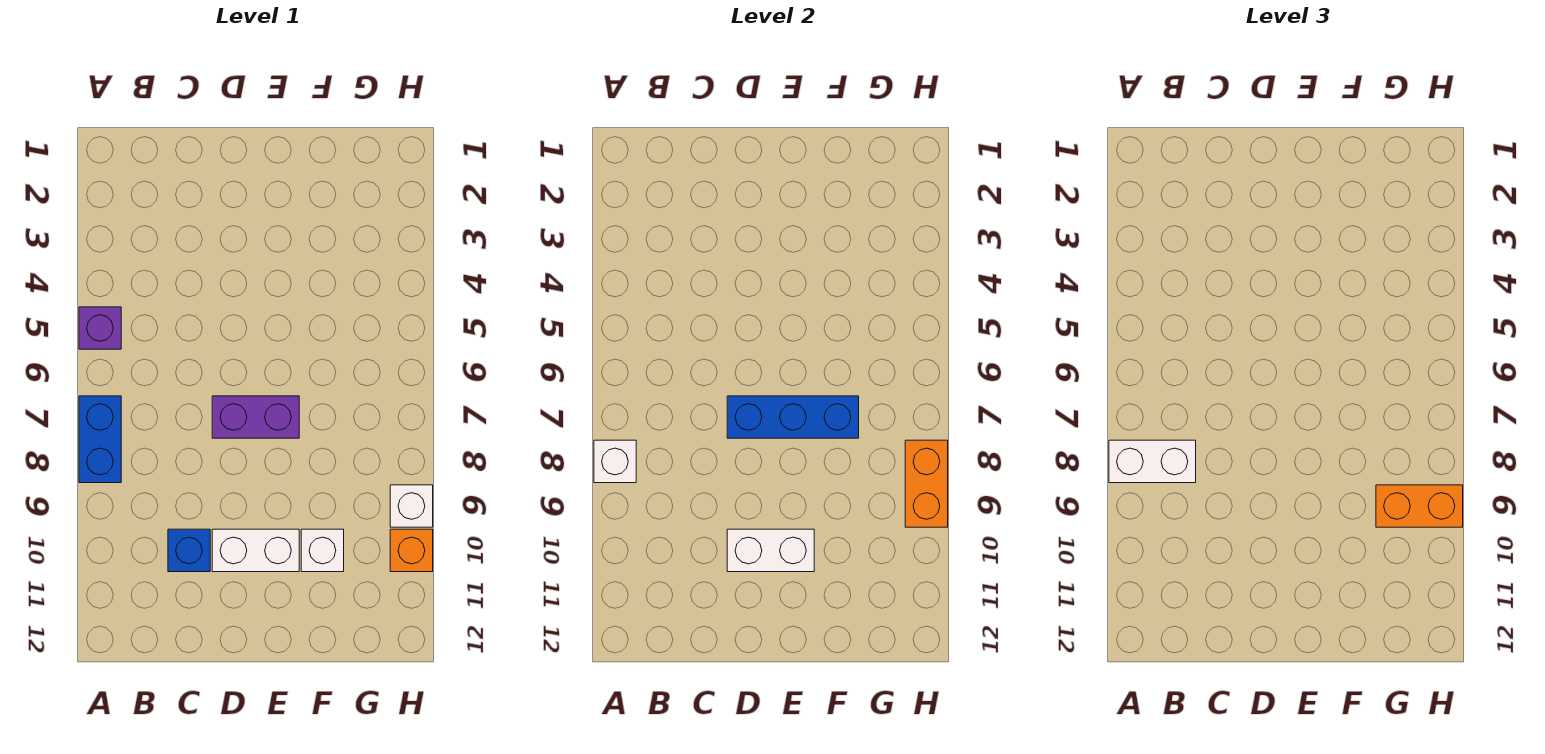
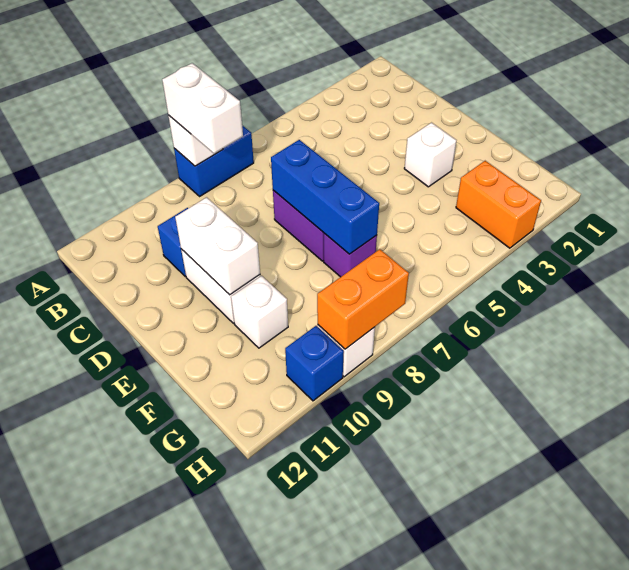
purple 1x1 brick [79,307,121,349] -> purple 1x1 brick moved to [324,233,377,277]
none -> white 1x1 brick [404,123,456,187]
orange 1x2 brick [1376,485,1463,527] -> orange 1x2 brick moved to [456,161,541,248]
orange 1x1 brick [390,529,433,572] -> blue 1x1 brick [285,326,344,401]

